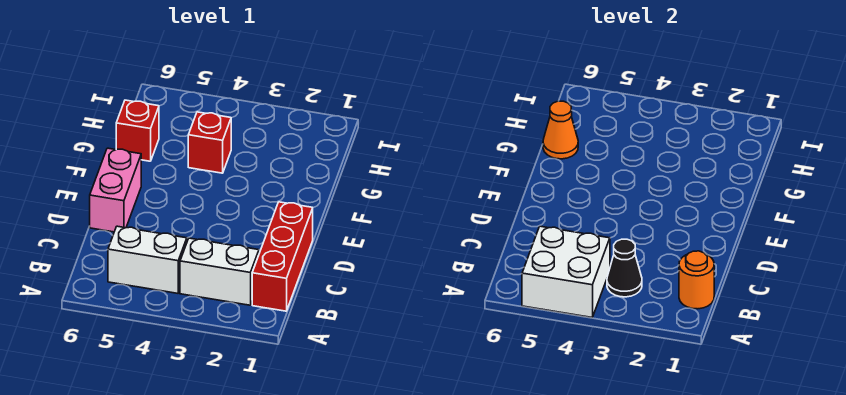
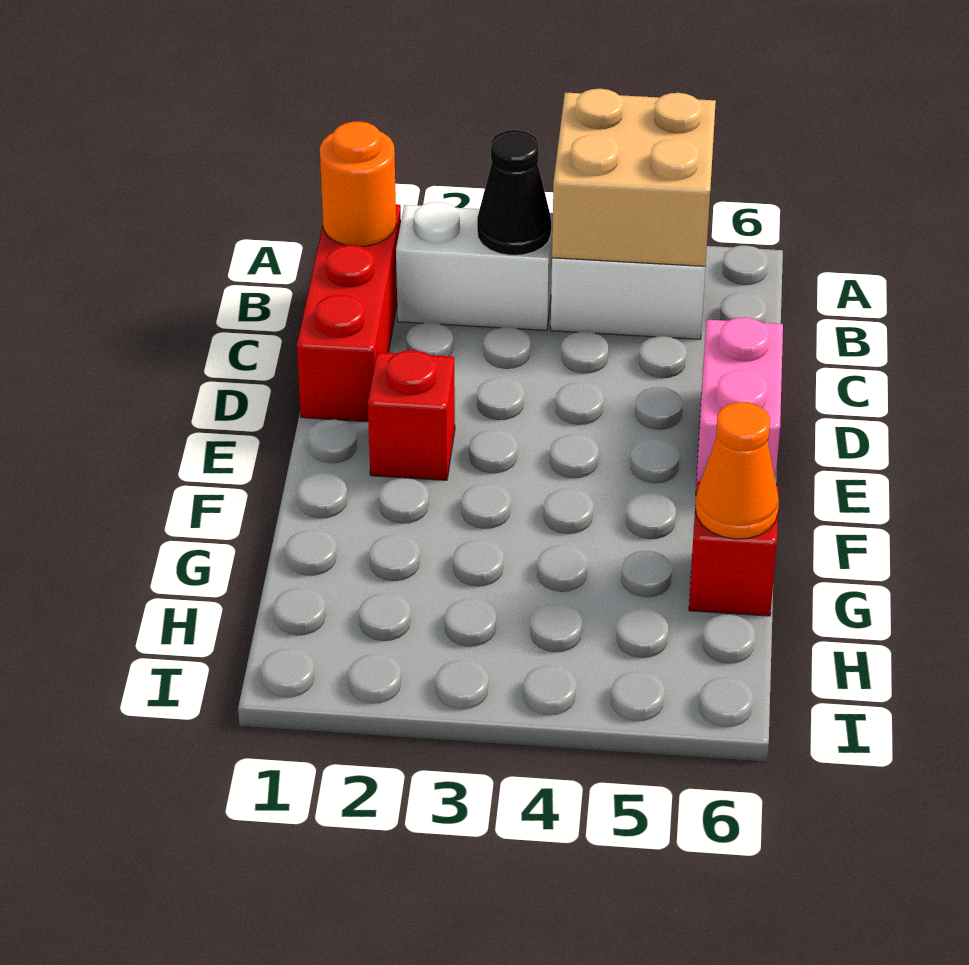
white 2x2 brick [522,226,610,317] -> tan 2x2 brick [552,89,716,266]
red 1x1 brick [188,112,231,173] -> red 1x1 brick moved to [368,350,455,480]

